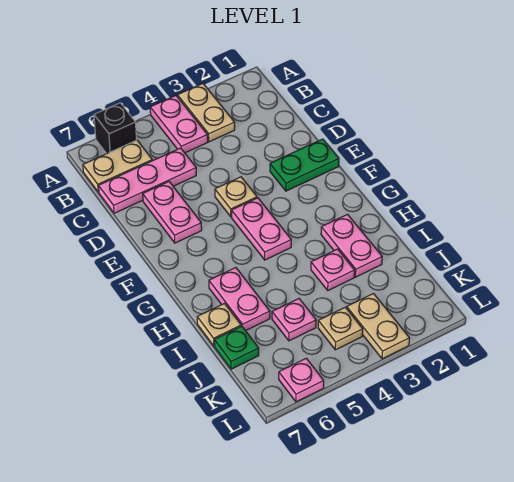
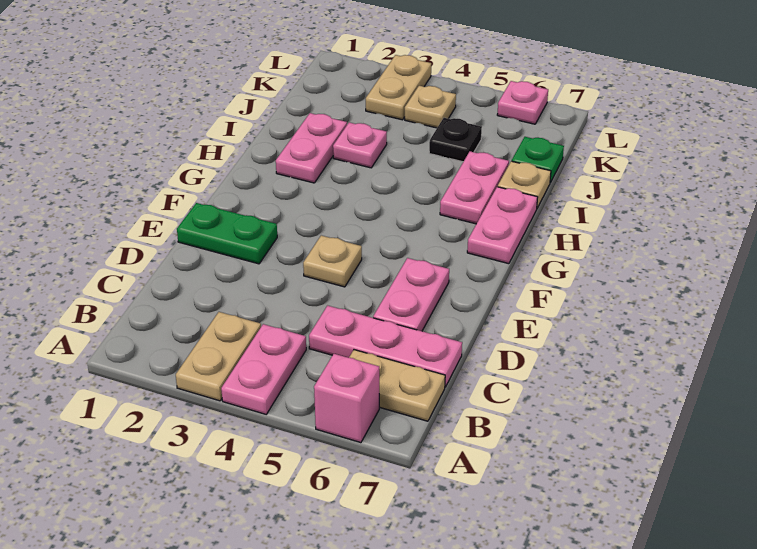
black 1x1 brick [94,103,136,154] -> pink 1x1 brick [314,354,379,443]
pink 1x2 plate [232,198,291,260] -> pink 1x2 plate moved to [467,187,538,264]
pink 1x1 plate [272,299,316,341] -> black 1x1 plate [429,118,482,162]

